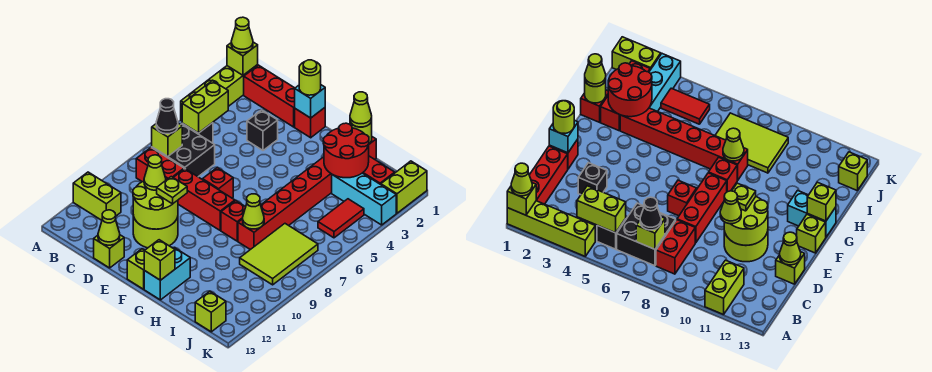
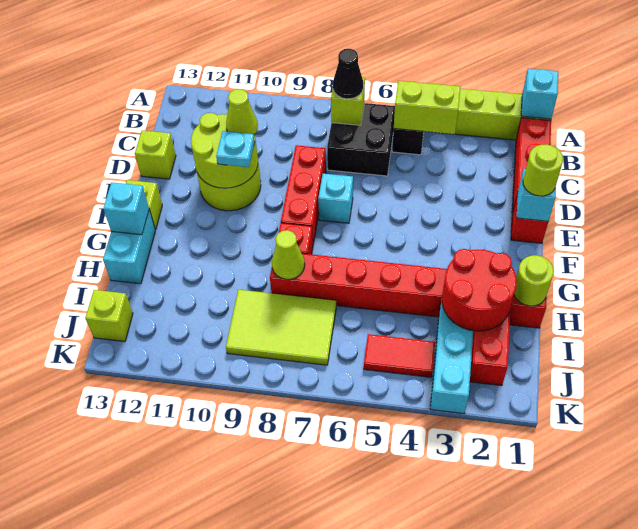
lime 1x1 brick [227,42,258,75] -> cyan 1x1 brick [521,69,558,119]
lime 1x1 cone [231,17,253,53] -> none
lime 1x2 brick [73,172,121,220] -> none
red 1x2 brick [136,148,184,182] -> none
black 1x1 brick [247,110,278,150] -> none
lime 1x1 cone [98,210,120,245] -> none
red 1x1 brick [203,168,233,198] -> cyan 1x1 brick [318,174,353,223]
lime 1x1 plate [157,177,187,204] -> cyan 1x1 plate [216,131,255,167]
cyan 1x2 brick [144,248,190,300] -> cyan 1x2 brick turned to [103,210,155,284]
lime 1x1 brick [144,240,175,280] -> cyan 1x1 brick [103,182,149,235]
lime 1x1 cone [350,92,372,127] -> none
lime 1x2 brick [381,161,427,213] -> none

